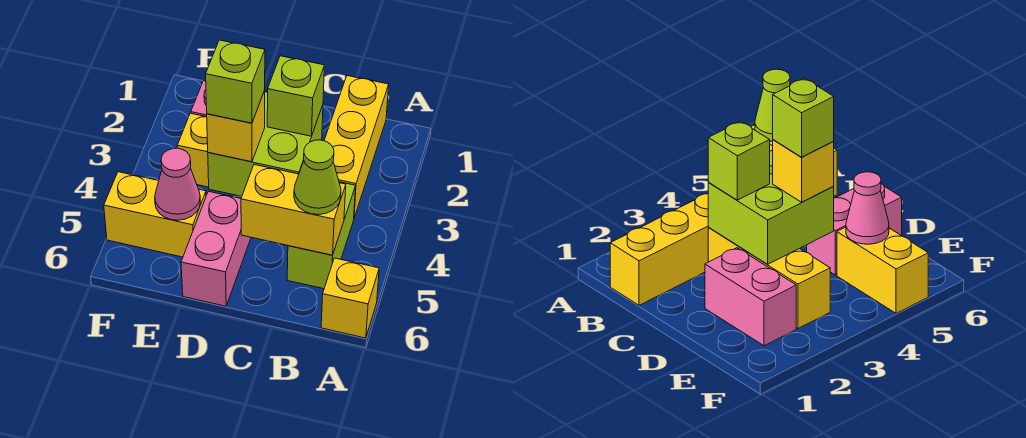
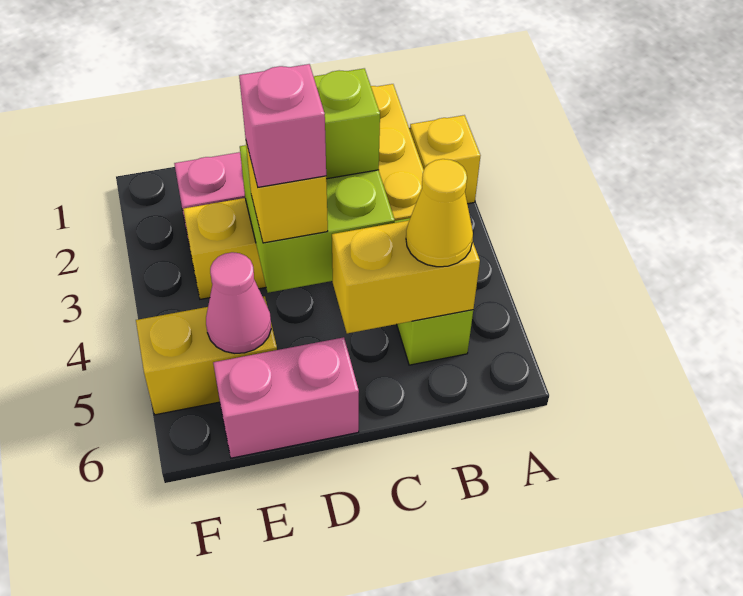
yellow 1x1 brick [321,258,379,338] -> yellow 1x1 brick moved to [410,115,480,204]
lime 1x1 cone [294,140,341,215] -> yellow 1x1 cone [406,159,473,267]
lime 1x1 brick [206,40,265,123] -> pink 1x1 brick [239,64,326,187]
pink 1x2 brick [181,191,251,306] -> pink 1x2 brick turned to [213,337,359,458]

